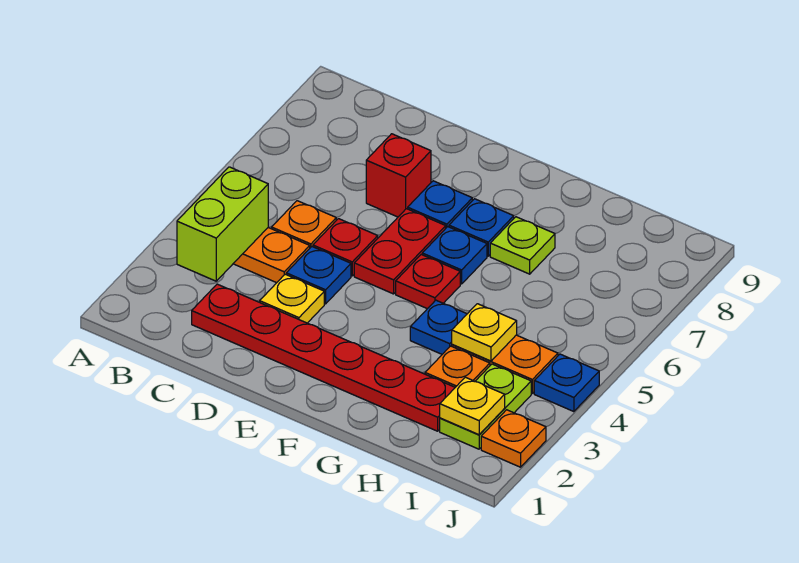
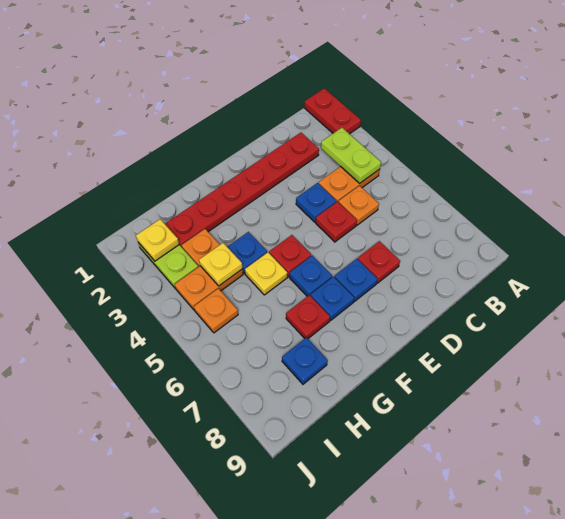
lime 1x2 brick [177,167,268,281] -> lime 1x2 plate [321,128,381,183]
yellow 1x1 plate [260,274,324,323] -> yellow 1x1 plate moved to [245,253,287,295]
red 1x1 brick [366,134,431,217] -> red 1x1 plate [358,241,400,283]
red 1x2 plate [354,209,446,294] -> red 1x2 plate moved to [305,88,361,134]
lime 1x1 plate [490,217,555,274] -> red 1x1 plate [286,295,330,339]
orange 1x1 plate [481,410,546,467] -> orange 1x1 plate moved to [194,288,238,333]
blue 1x1 plate [534,354,599,412] -> blue 1x1 plate moved to [282,337,328,384]

